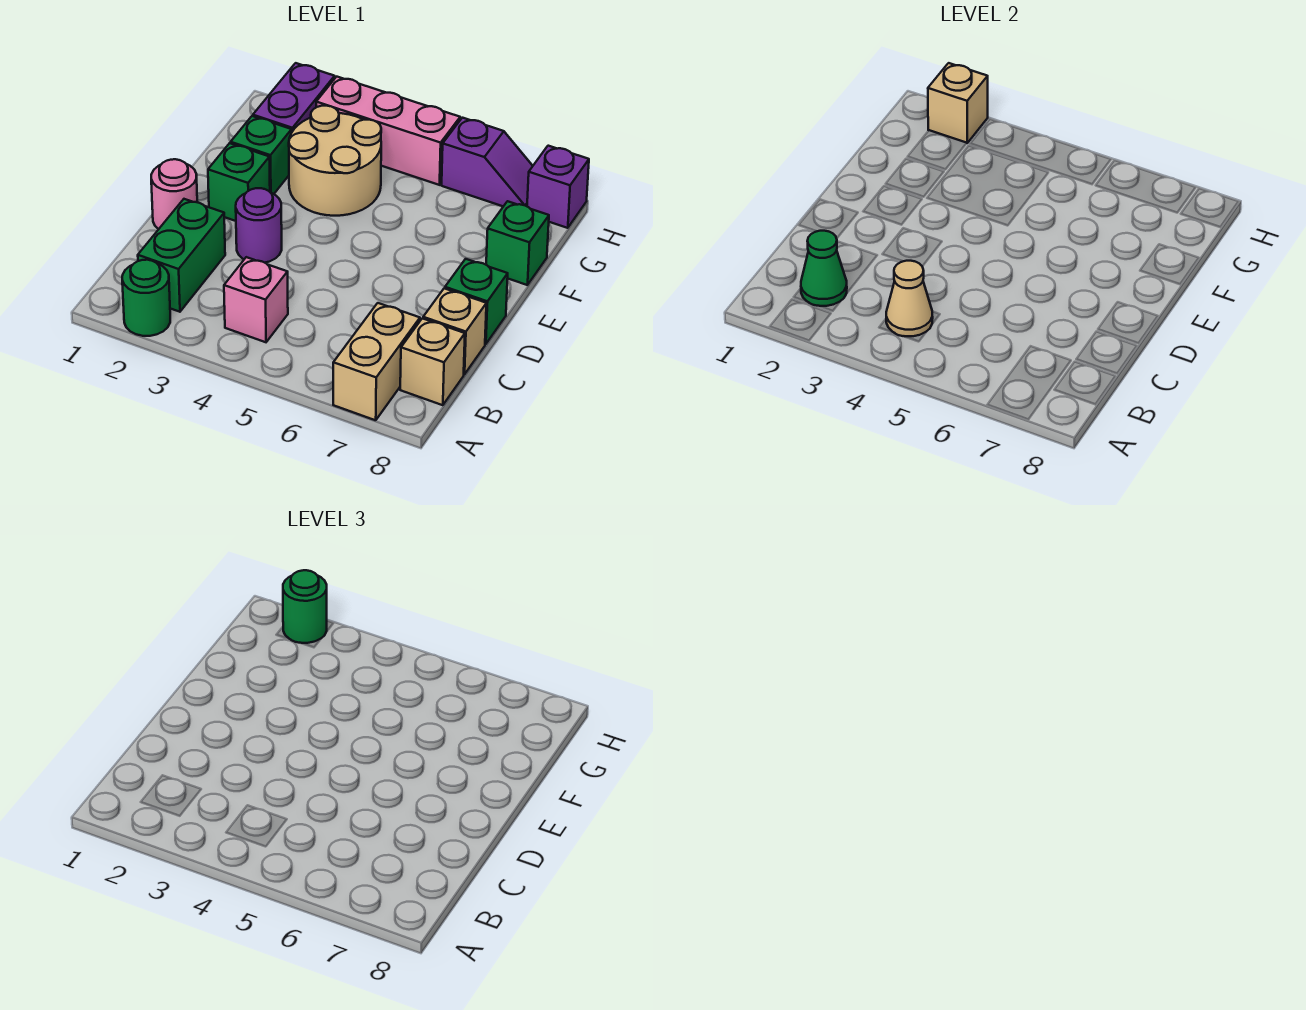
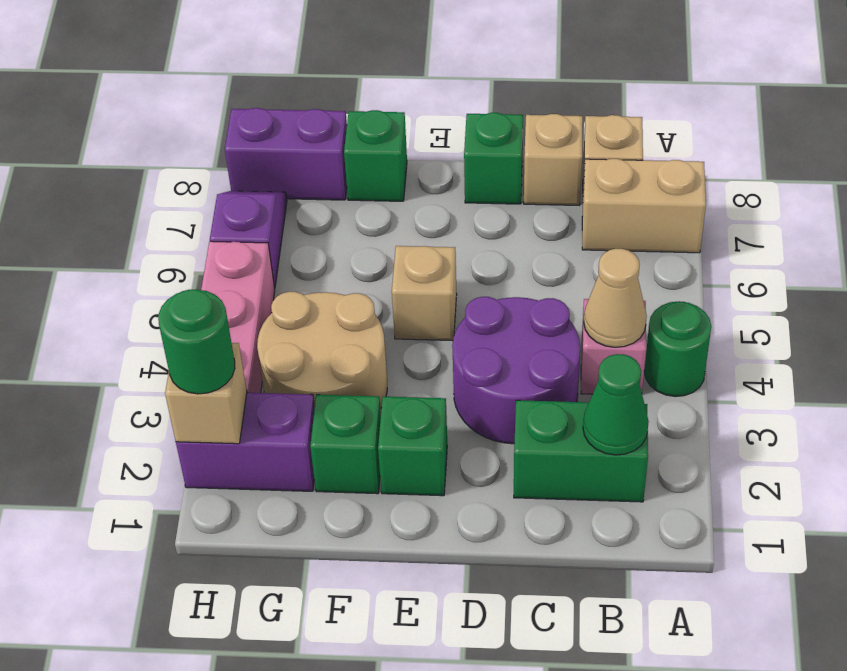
green 1x1 round brick [122,260,170,336] -> green 1x1 round brick moved to [644,301,711,397]
pink 1x1 round brick [151,159,197,229] -> none
purple 1x1 round brick [236,188,282,263] -> purple 2x2 round brick [452,297,580,444]
none -> tan 1x1 brick [392,246,457,341]
purple 1x1 brick [527,146,589,228] -> purple 1x2 brick [225,108,347,200]

